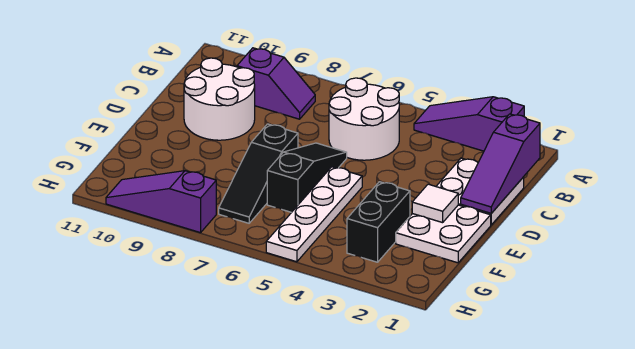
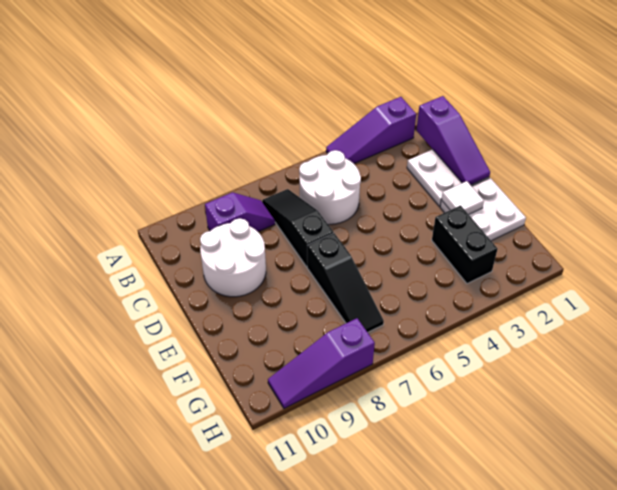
black 1x3 slope [267,143,347,212] -> black 1x3 slope moved to [262,189,334,267]
white 1x4 plate [266,167,362,262] -> none

